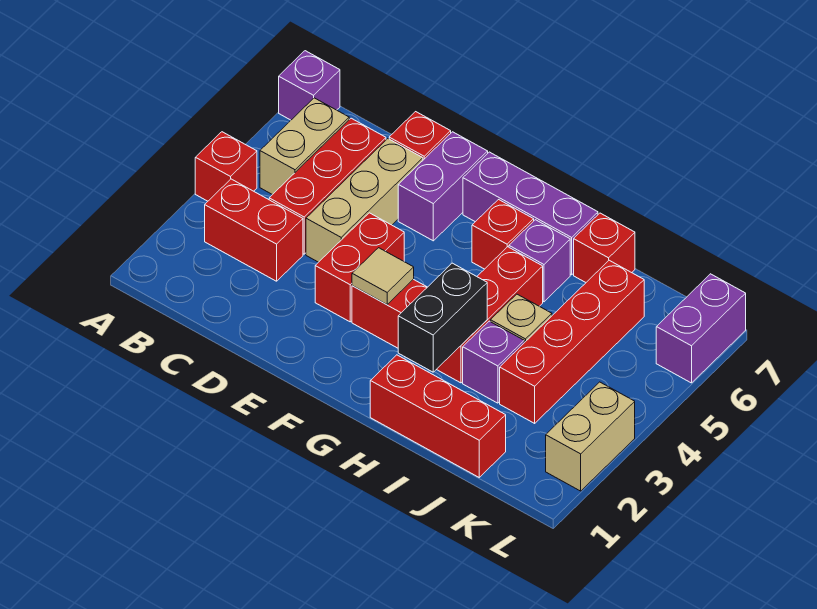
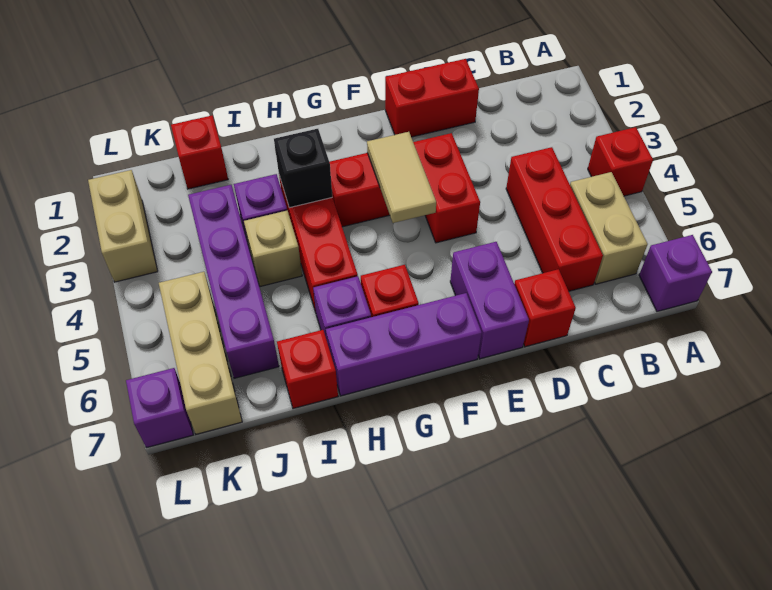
red 1x2 brick [205,179,303,281] -> red 1x2 brick moved to [385,59,479,137]
tan 1x3 brick [306,139,423,262] -> tan 1x3 brick moved to [159,272,242,434]
tan 1x1 tile [352,248,414,305] -> tan 1x2 tile [367,132,436,223]
red 1x3 brick [370,355,506,477] -> red 1x1 brick [171,116,228,189]
black 1x2 brick [398,263,487,372] -> black 1x1 brick [274,129,332,208]
red 1x4 brick [500,260,644,423] -> purple 1x4 brick [188,185,279,378]
purple 1x2 brick [656,274,746,383] -> purple 1x1 brick [126,368,193,448]

